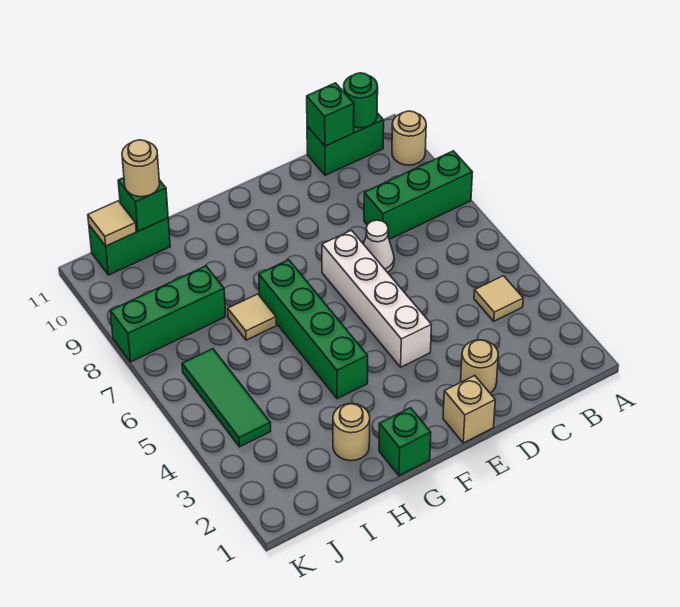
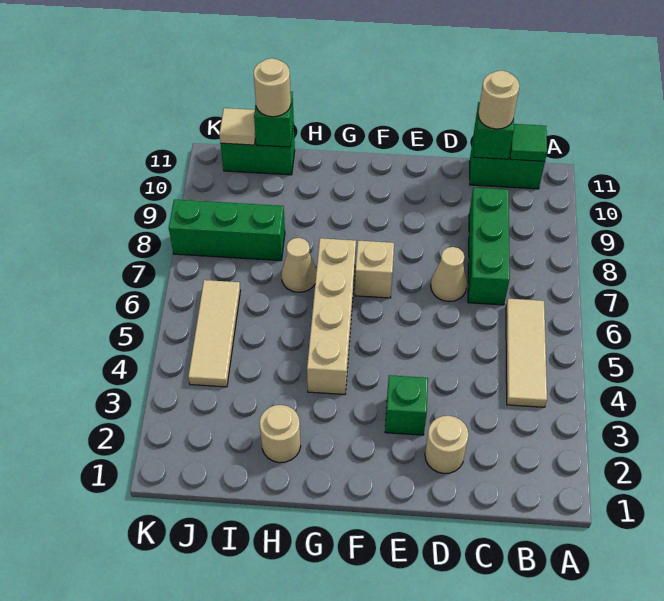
green 1x3 brick [364,151,473,239] -> green 1x3 brick turned to [468,188,510,305]
tan 1x1 round brick [392,111,426,165] -> tan 1x1 round brick moved to [478,71,520,129]
tan 1x1 tile [474,276,523,321] -> tan 1x3 tile [506,299,547,407]
green 1x1 round brick [344,73,378,128] -> green 1x1 tile [510,124,547,161]
white 1x1 cone [364,220,394,272] -> tan 1x1 cone [431,247,467,302]
tan 1x1 brick [443,376,495,443] -> tan 1x1 brick moved to [355,241,394,298]
white 1x4 brick [322,230,431,367] -> none
green 1x1 brick [379,408,431,476] -> green 1x1 brick moved to [385,375,428,435]
green 1x4 brick [259,260,368,399] -> tan 1x4 brick [307,238,356,395]
tan 1x1 tile [228,294,276,340] -> tan 1x1 cone [281,238,317,292]
green 1x3 tile [182,349,271,447] -> tan 1x3 tile [188,280,241,387]

